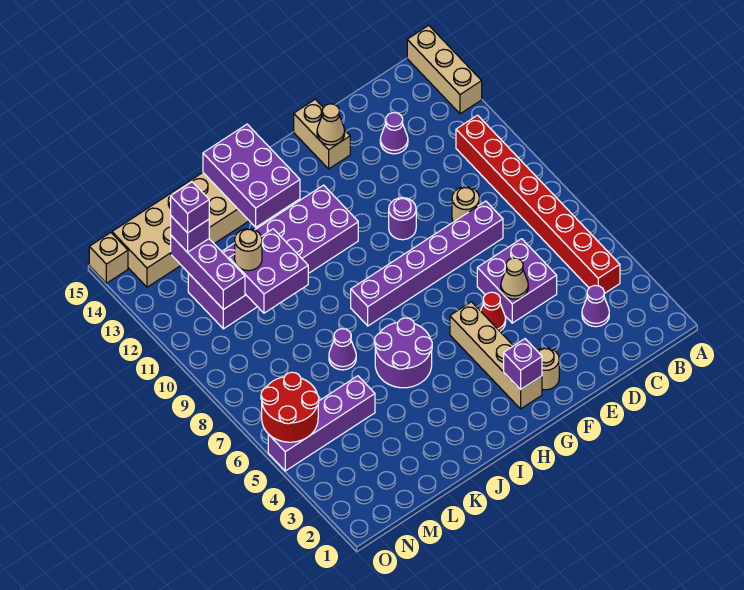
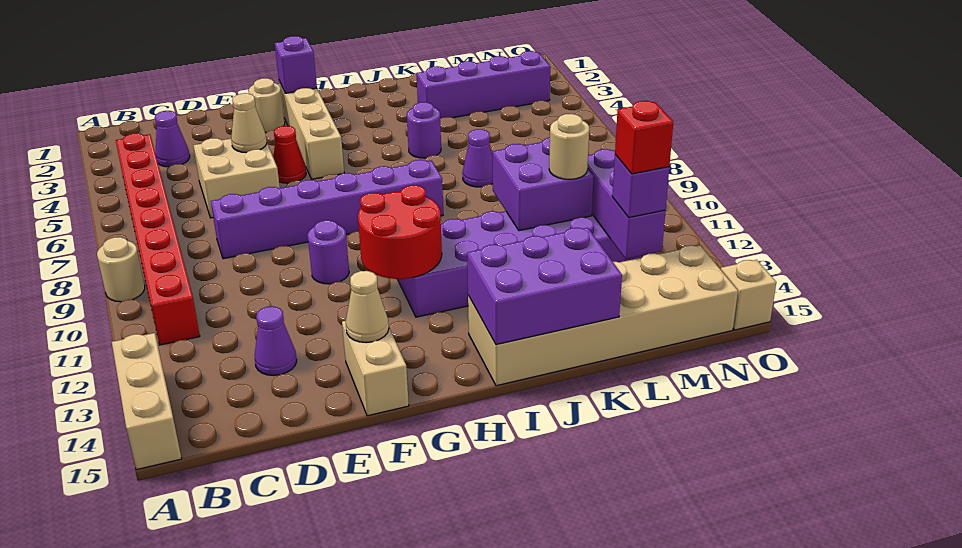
purple 2x2 brick [477,239,557,323] -> tan 2x2 brick [193,138,280,218]
tan 1x1 round brick [452,187,479,222] -> tan 1x1 round brick moved to [97,237,145,302]
purple 2x2 round brick [375,318,432,388] -> purple 1x1 round brick [407,102,441,158]
purple 2x3 brick [203,124,300,227] -> purple 2x3 brick turned to [467,228,622,345]
purple 1x4 brick [268,376,375,471] -> purple 1x4 brick moved to [417,51,550,118]
purple 1x1 brick [171,182,209,233] -> red 1x1 brick [615,101,673,174]
red 2x2 round brick [261,372,319,442] -> red 2x2 round brick moved to [358,185,442,279]

